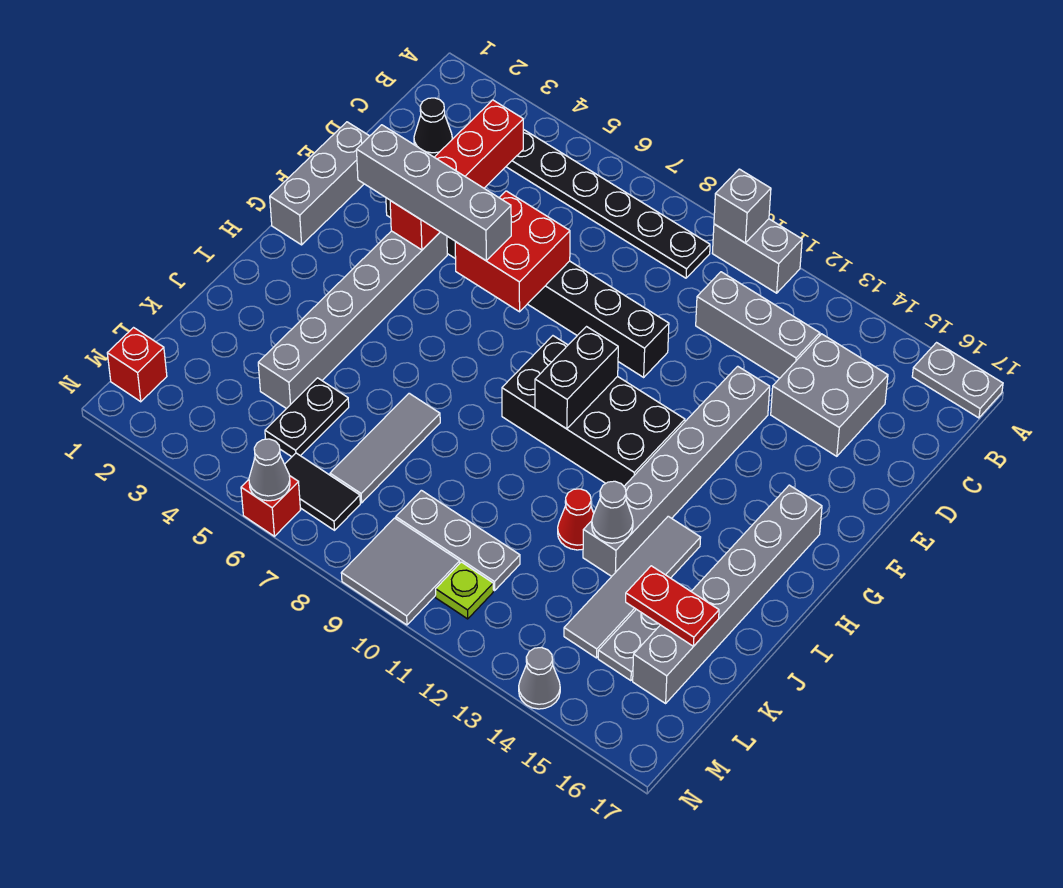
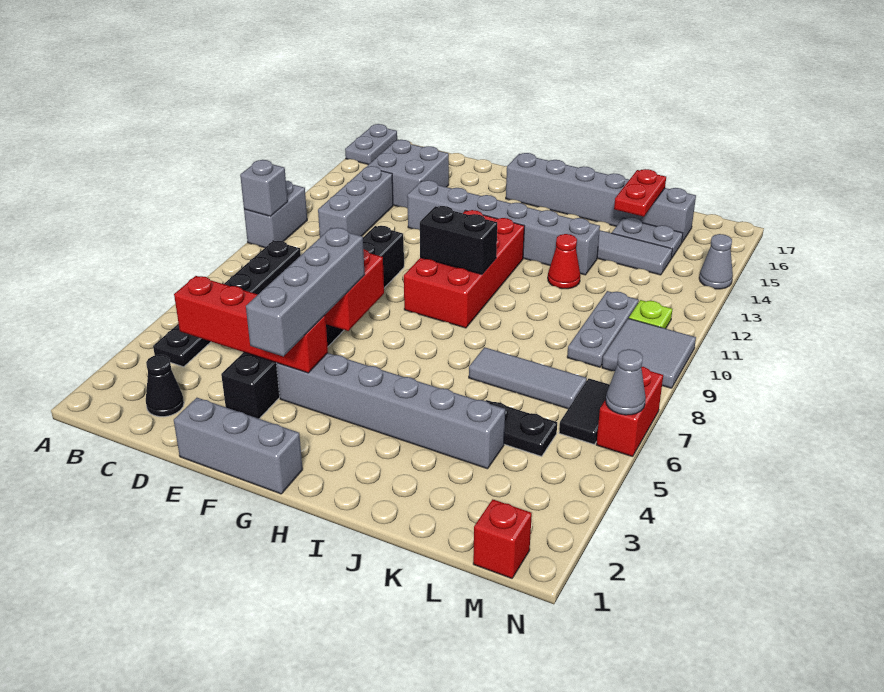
black 2x4 brick [502,336,685,486] -> red 2x4 brick [404,210,525,328]
grey 1x1 cone [592,481,633,543] -> none
red 1x1 brick [241,475,300,536] -> red 1x2 brick [596,367,663,457]

